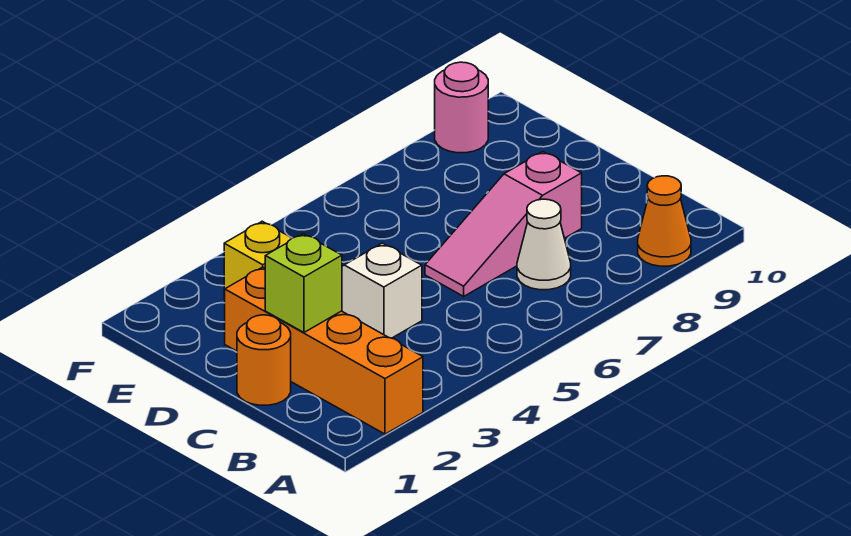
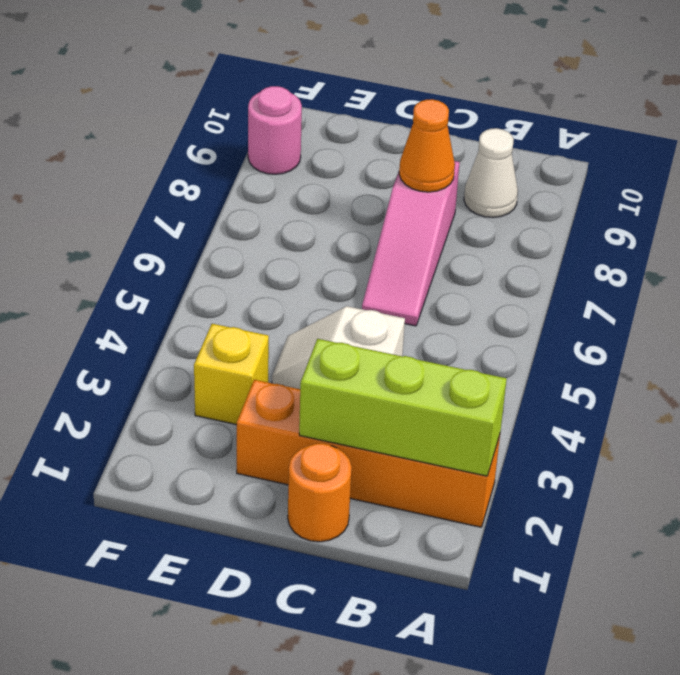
orange 1x1 cone [638,176,691,266] -> orange 1x1 cone moved to [399,99,455,192]
white 1x1 cone [517,199,571,290] -> white 1x1 cone moved to [464,128,518,218]
lime 1x1 brick [265,234,342,332] -> lime 1x3 brick [299,339,507,476]

